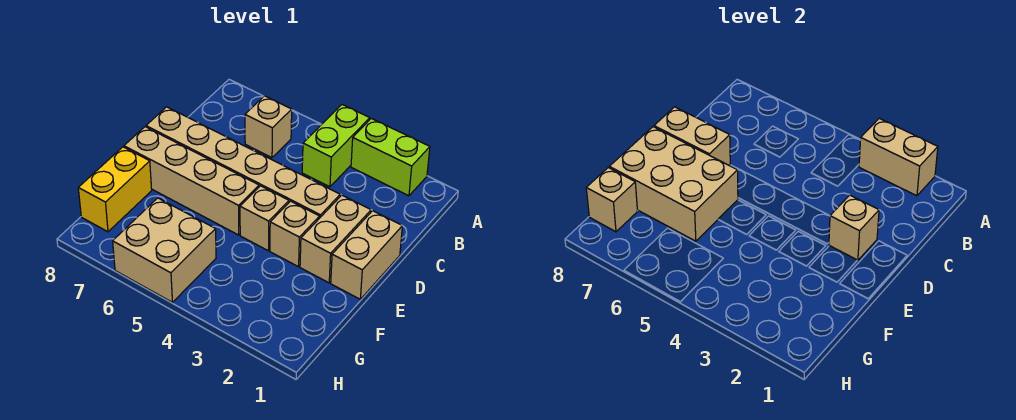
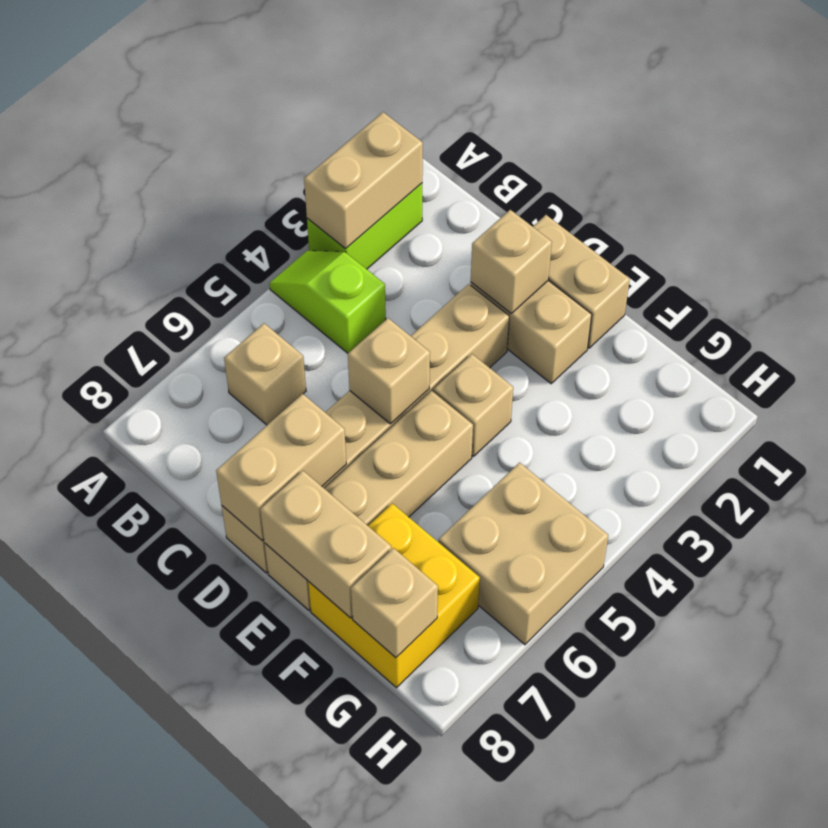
lime 1x2 brick [302,105,370,187] -> lime 1x2 slope [269,251,386,353]
tan 1x1 brick [270,201,320,267] -> tan 1x1 brick moved to [348,318,430,424]
tan 2x3 brick [609,127,738,241] -> tan 1x2 brick [260,471,391,618]
yellow 1x2 brick [78,147,152,232] -> yellow 2x2 brick [308,503,480,688]

